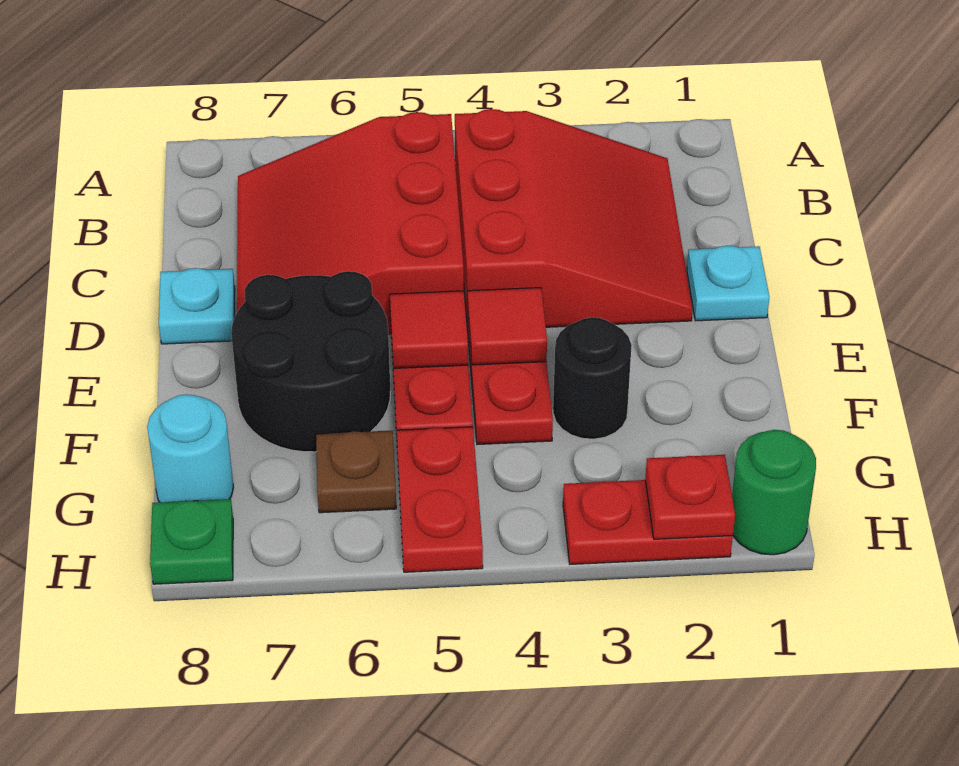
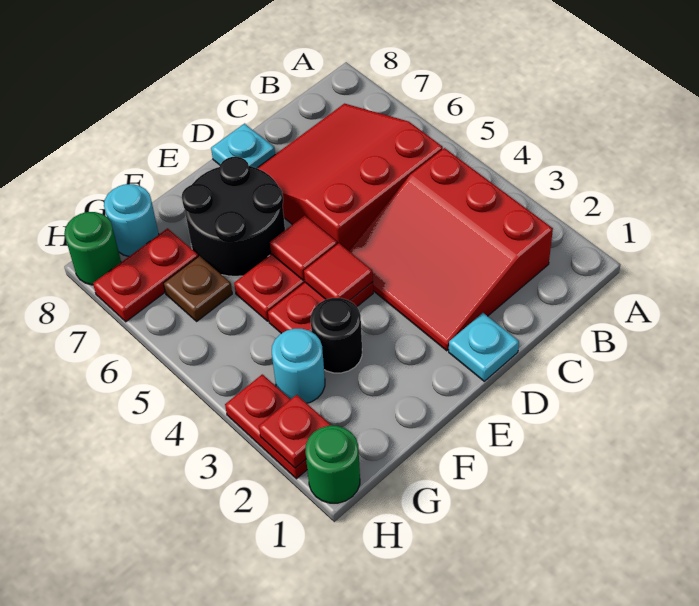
red 3x3 slope [455,109,693,330] -> red 3x3 slope turned to [349,148,553,351]
none -> cyan 1x1 round brick [272,329,325,403]
red 1x2 plate [397,427,483,572] -> red 1x2 plate moved to [93,228,198,322]
green 1x1 plate [150,499,233,584] -> green 1x1 round brick [64,212,121,285]

